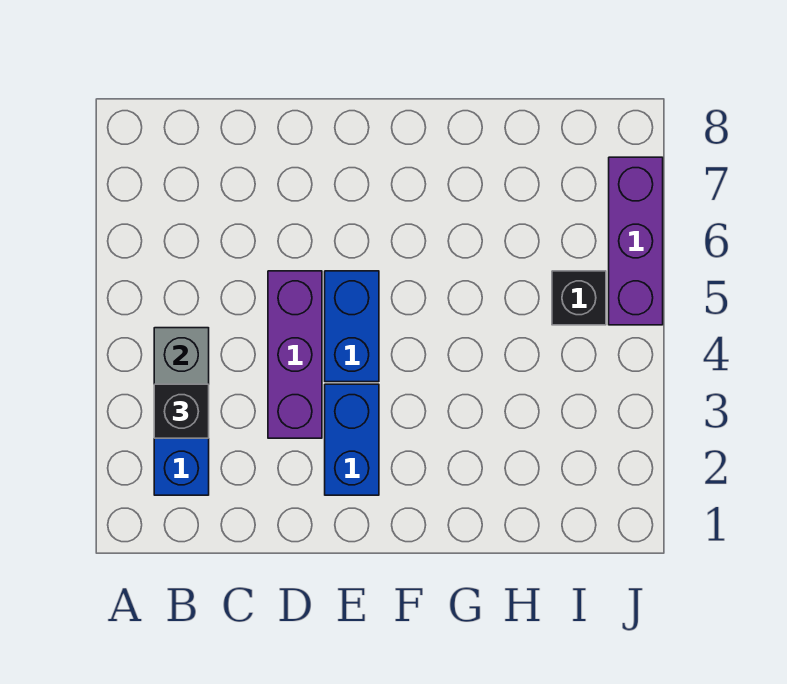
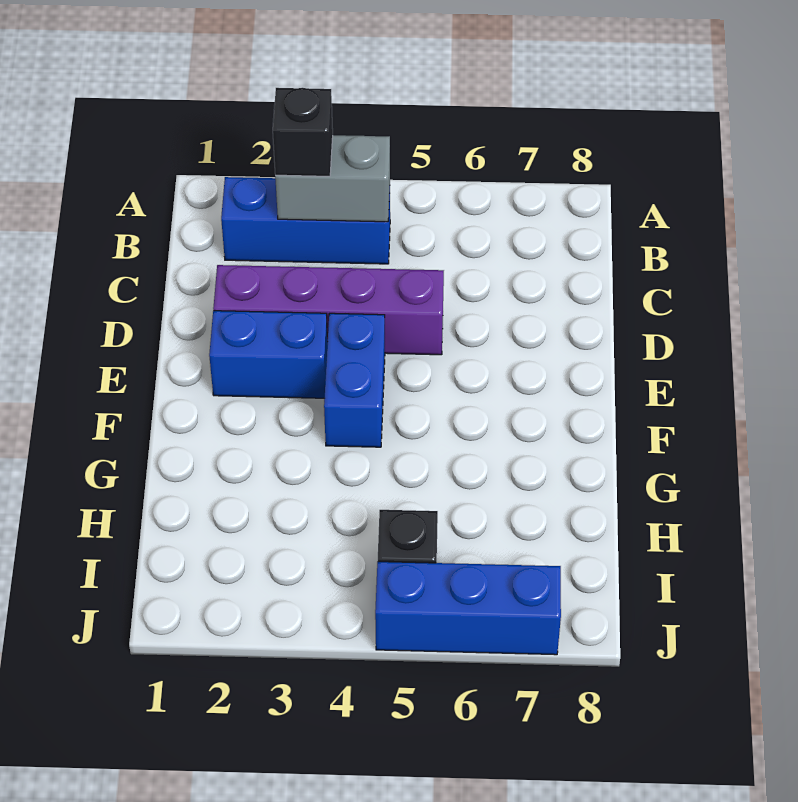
purple 1x3 brick [268,271,322,438] -> purple 1x4 brick [213,265,444,355]
blue 1x2 brick [325,271,379,382] -> blue 1x2 brick turned to [324,313,385,447]
purple 1x3 brick [609,157,663,325] -> blue 1x3 brick [375,562,561,655]

